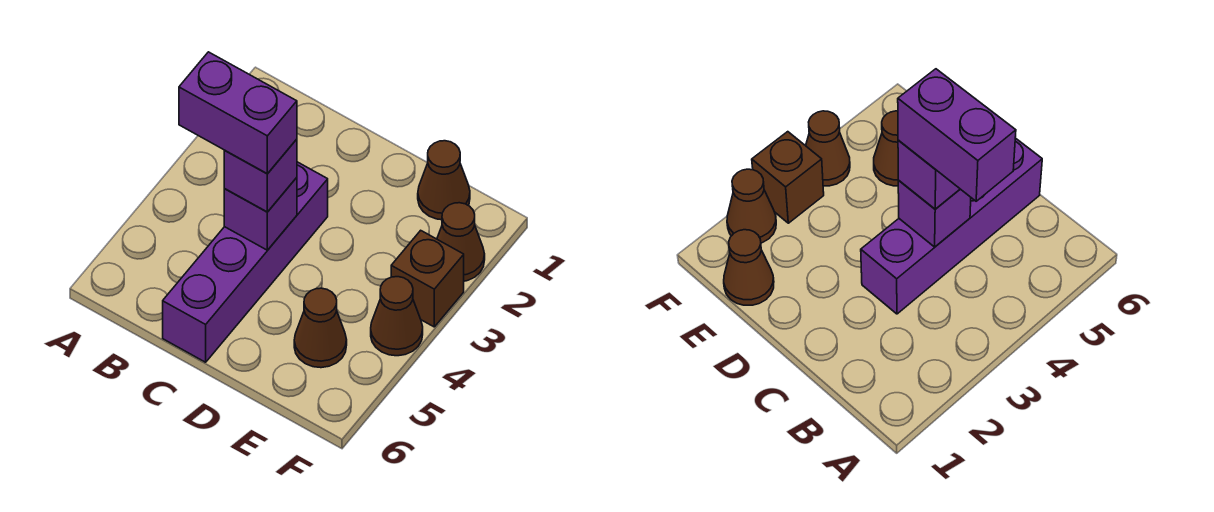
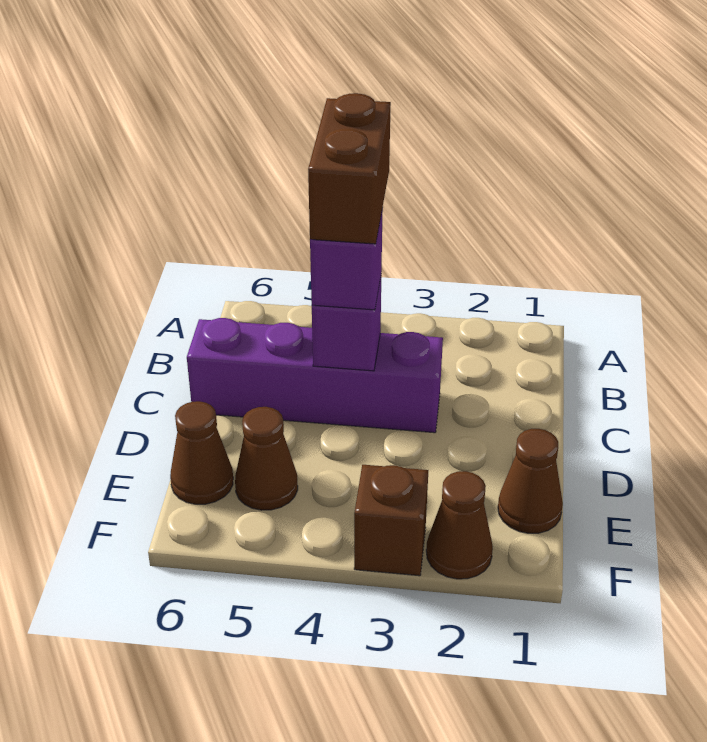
purple 1x2 brick [179,52,297,174] -> brown 1x2 brick [308,93,391,244]
brown 1x1 cone [371,277,423,356] -> brown 1x1 cone moved to [170,401,233,504]

